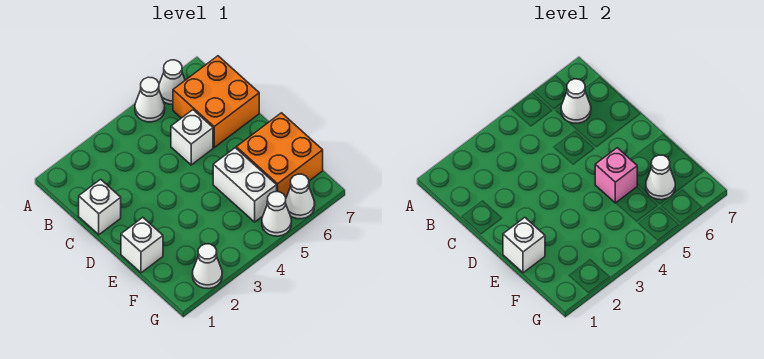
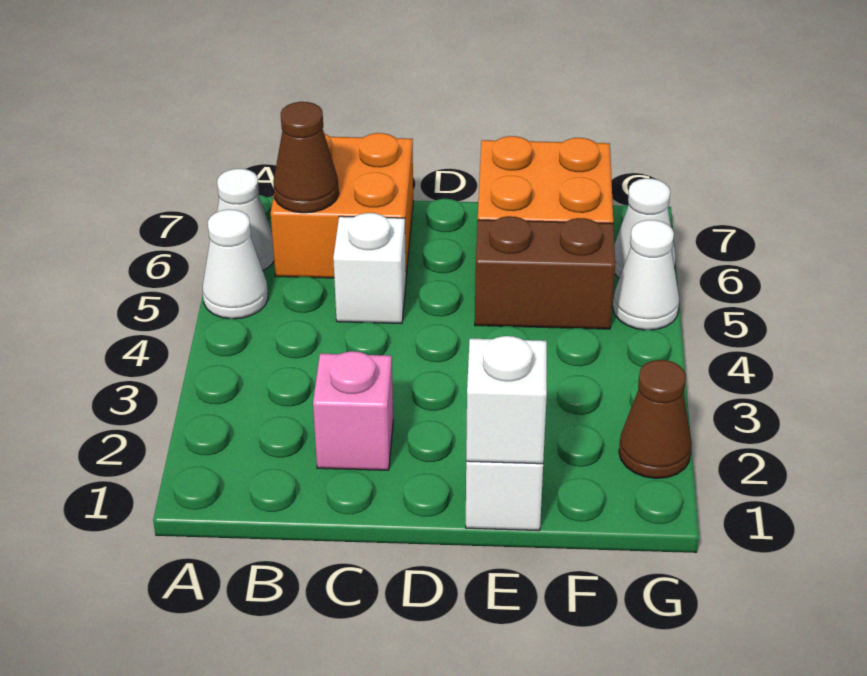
white 1x1 cone [561,79,591,123] -> brown 1x1 cone [273,102,339,213]
white 1x1 brick [79,179,121,235] -> none
white 1x2 brick [213,148,277,222] -> brown 1x2 brick [475,216,615,329]
pink 1x1 brick [595,148,637,203] -> pink 1x1 brick moved to [313,351,393,470]
white 1x1 cone [646,155,675,200] -> none
white 1x1 cone [193,244,222,289] -> brown 1x1 cone [619,360,692,478]

